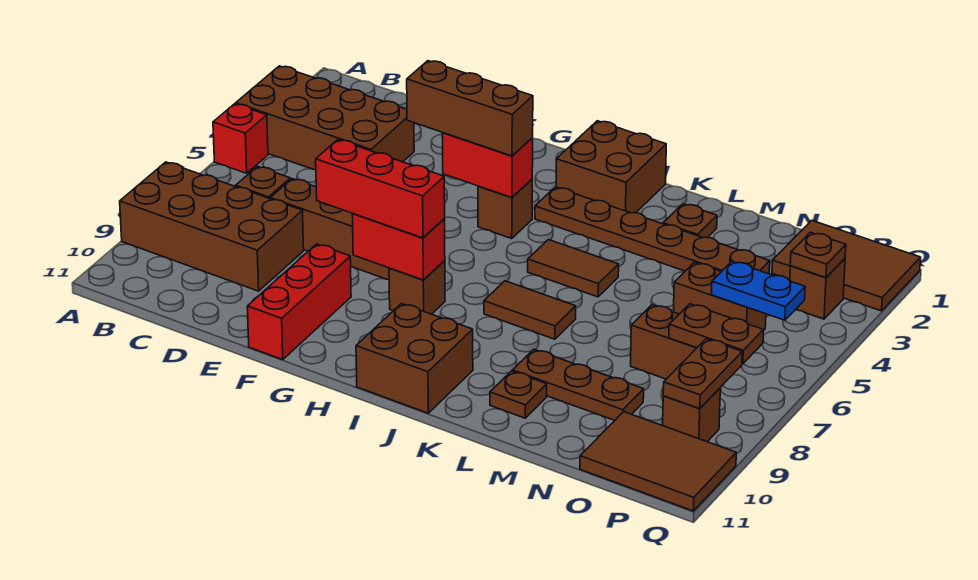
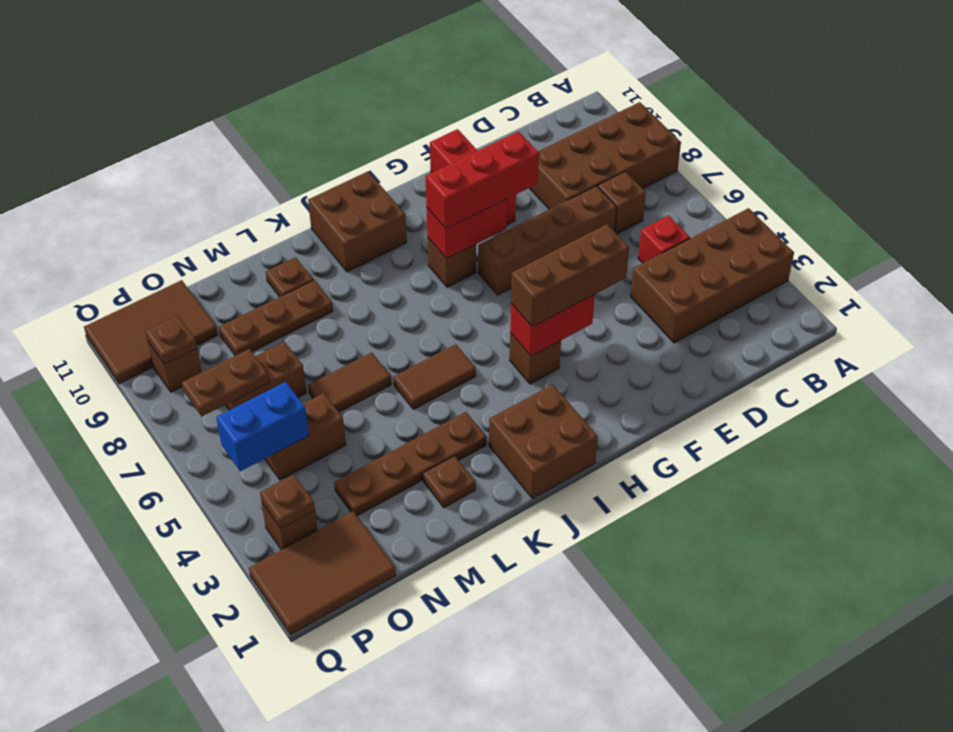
red 1x1 brick [213,104,268,173] -> red 1x1 brick moved to [638,216,690,263]
brown 1x6 plate [535,187,770,274] -> brown 1x4 plate [334,412,486,516]
brown 1x2 tile [484,281,576,339] -> brown 1x2 tile moved to [308,352,391,412]
blue 1x2 plate [712,261,805,320] -> blue 1x2 brick [216,382,309,471]
brown 1x2 plate [663,339,742,409] -> brown 1x1 plate [145,315,197,364]

